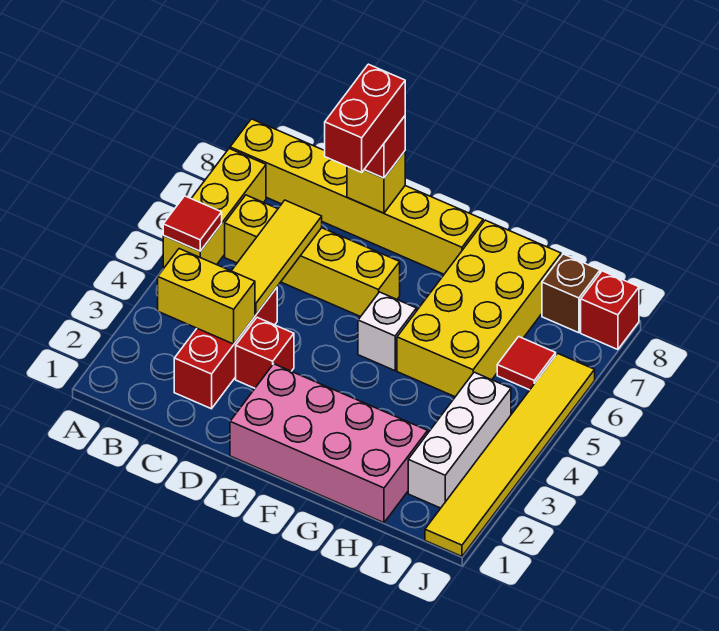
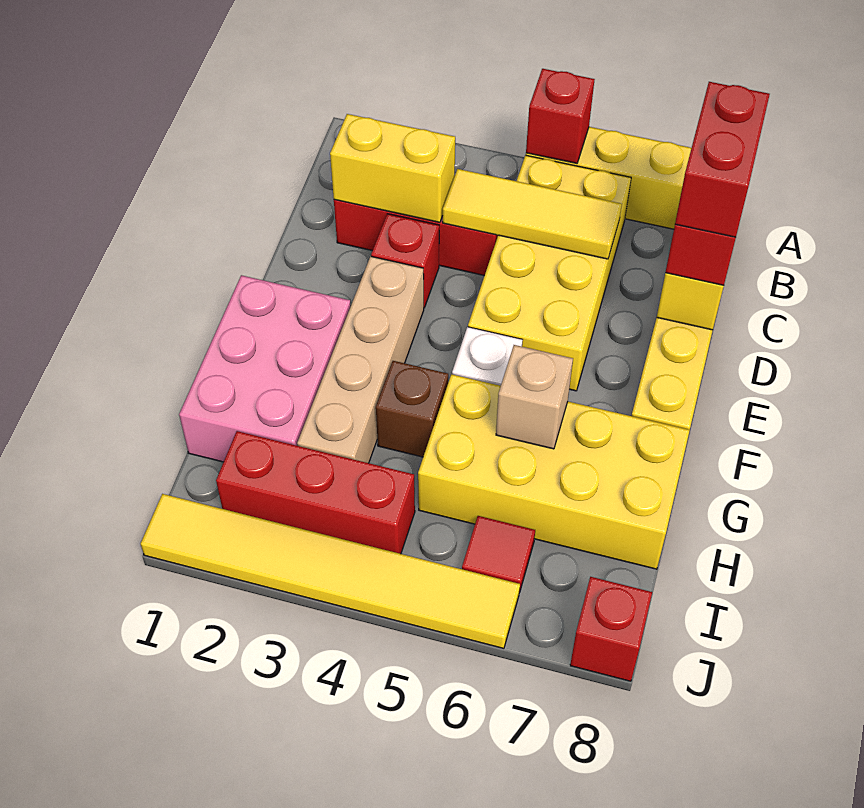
red 1x1 tile [163,196,222,251] -> red 1x1 brick [526,69,595,163]
yellow 1x2 brick [158,249,255,344] -> yellow 1x2 brick turned to [330,114,455,222]
yellow 1x4 brick [225,195,400,317] -> yellow 2x4 brick [468,155,631,391]
red 1x2 brick [325,64,405,172] -> red 1x2 brick turned to [675,82,770,237]
pink 2x4 brick [230,364,428,523] -> pink 2x3 brick [179,275,351,462]
none -> tan 1x4 brick [297,256,424,463]
none -> tan 1x1 brick [496,345,573,449]
white 1x3 brick [408,372,511,508] -> red 1x3 brick [216,431,415,554]
brown 1x1 brick [542,254,600,333] -> brown 1x1 brick moved to [376,361,448,457]

